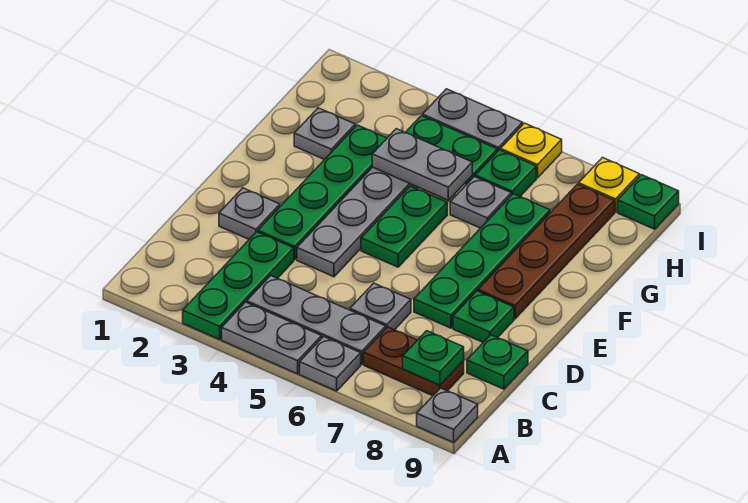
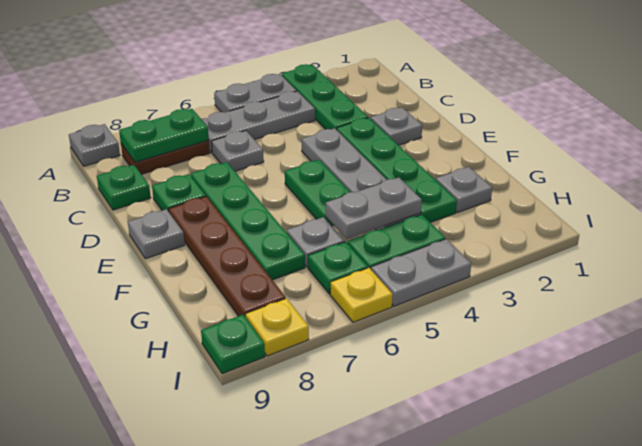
grey 1x1 plate [300,337,361,391] -> grey 1x1 plate moved to [128,209,185,259]
green 1x1 plate [403,331,464,385] -> green 1x2 plate [119,109,209,162]

